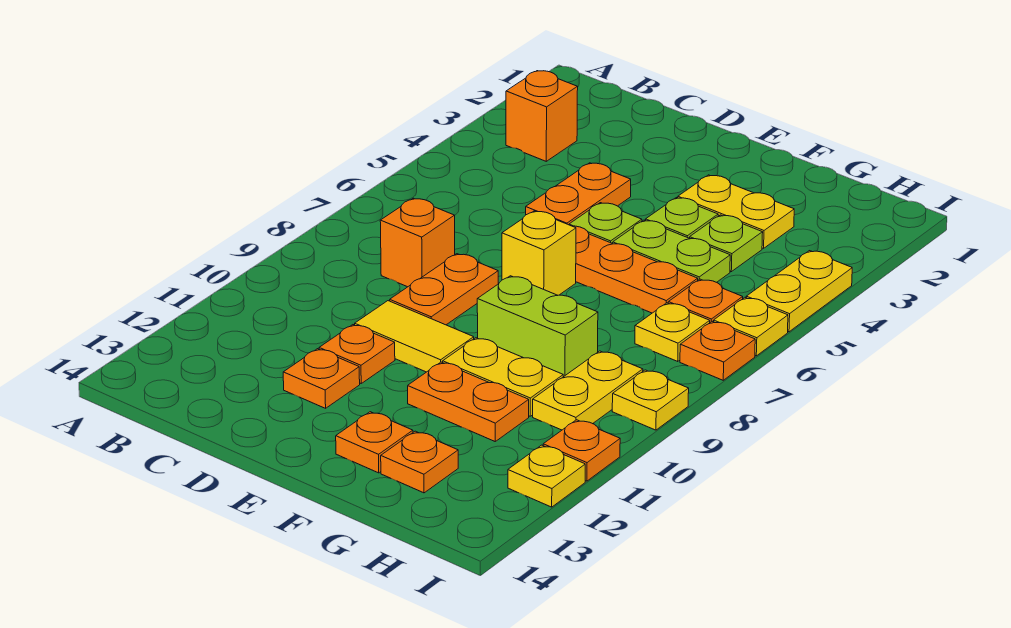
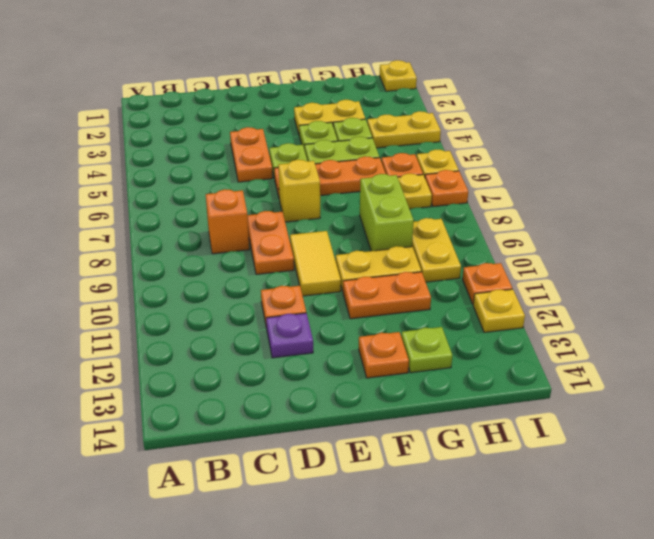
orange 1x1 brick [506,71,578,161] -> none
yellow 1x2 tile [355,301,474,372] -> yellow 1x2 tile turned to [290,231,341,296]
orange 1x1 plate [283,349,360,408] -> purple 1x1 plate [266,313,313,358]
lime 1x2 brick [477,276,598,377] -> lime 1x2 brick turned to [360,174,414,251]
orange 1x1 plate [381,431,458,493] -> lime 1x1 plate [401,327,452,373]
yellow 1x2 plate [746,251,852,332] -> yellow 1x2 plate turned to [367,111,441,148]
yellow 1x1 plate [612,370,689,430] -> yellow 1x1 plate moved to [380,60,417,91]

